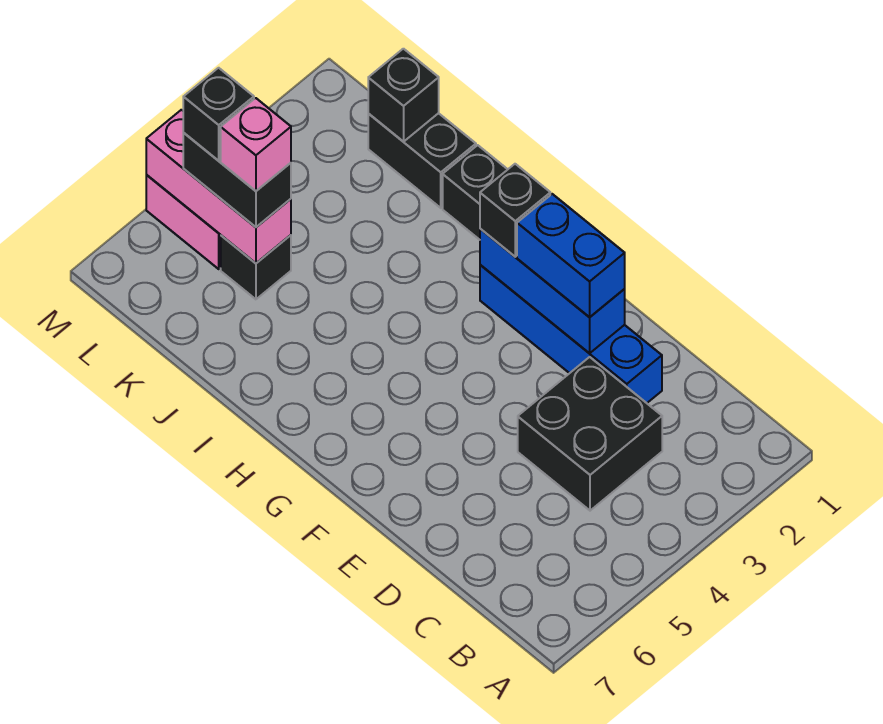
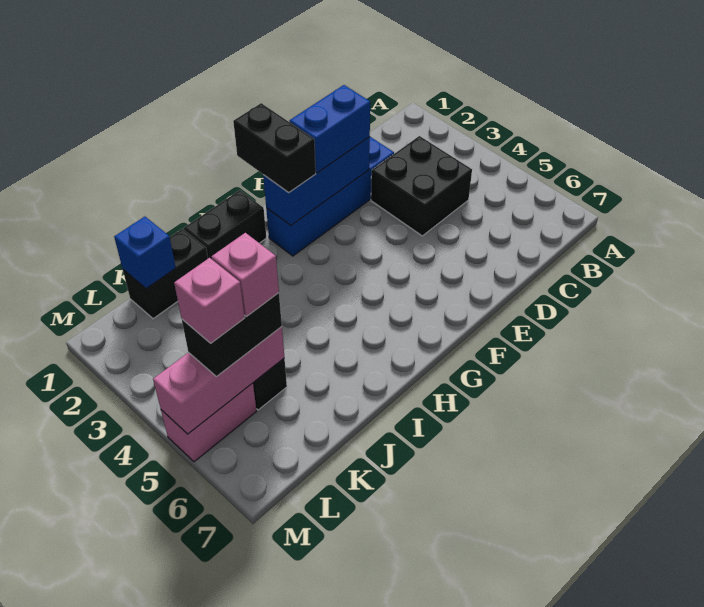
black 1x1 brick [480,164,550,257] -> black 1x2 brick [233,103,316,193]
black 1x1 brick [368,49,439,142] -> blue 1x1 brick [114,217,176,288]
black 1x1 brick [183,68,254,161] -> pink 1x1 brick [174,258,245,343]

